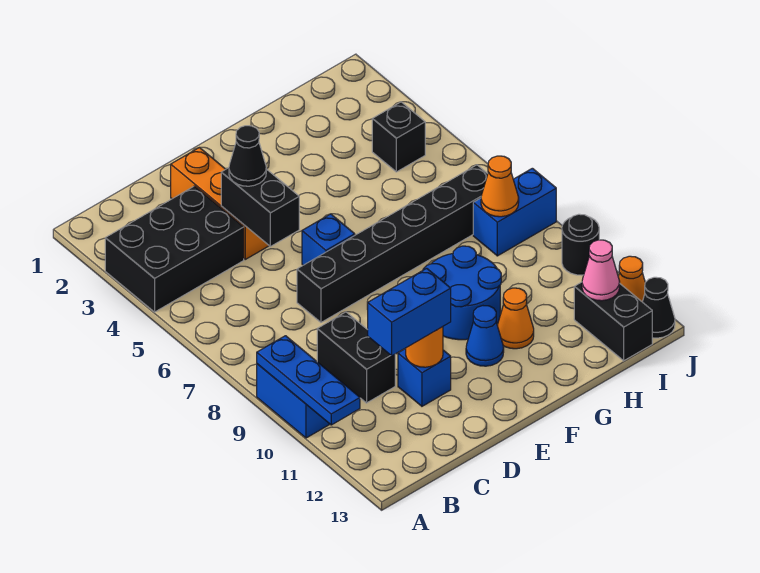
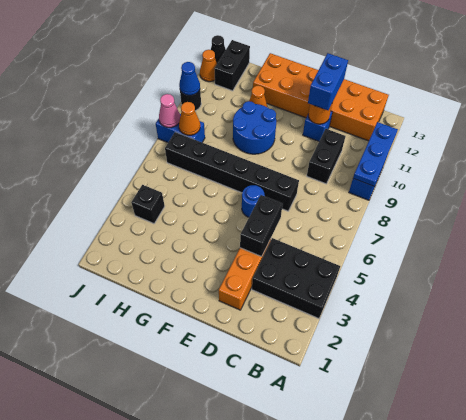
none -> orange 2x6 brick [253,53,389,141]
blue 1x2 brick [368,268,451,356] -> blue 1x2 brick turned to [308,53,348,110]
black 1x1 cone [229,126,266,186] -> none
blue 1x1 brick [302,214,355,265] -> blue 1x1 round brick [242,185,265,217]
blue 1x1 cone [466,306,504,366] -> blue 1x1 cone moved to [179,62,200,95]
pink 1x1 cone [582,240,620,301] -> pink 1x1 cone moved to [159,94,180,128]

